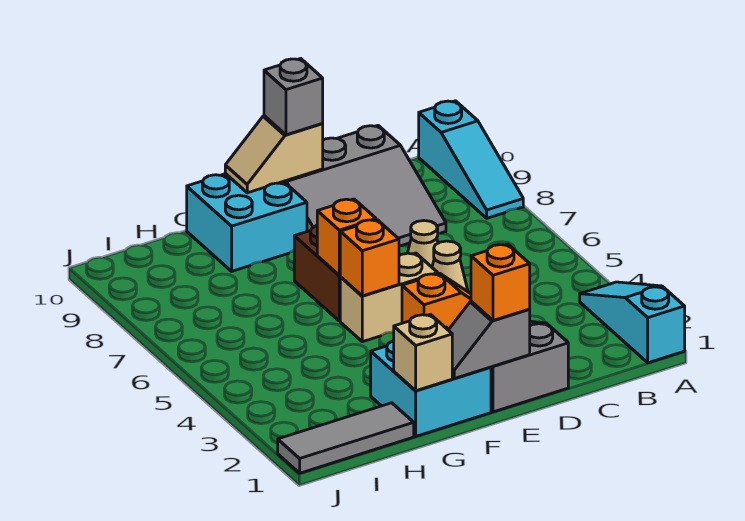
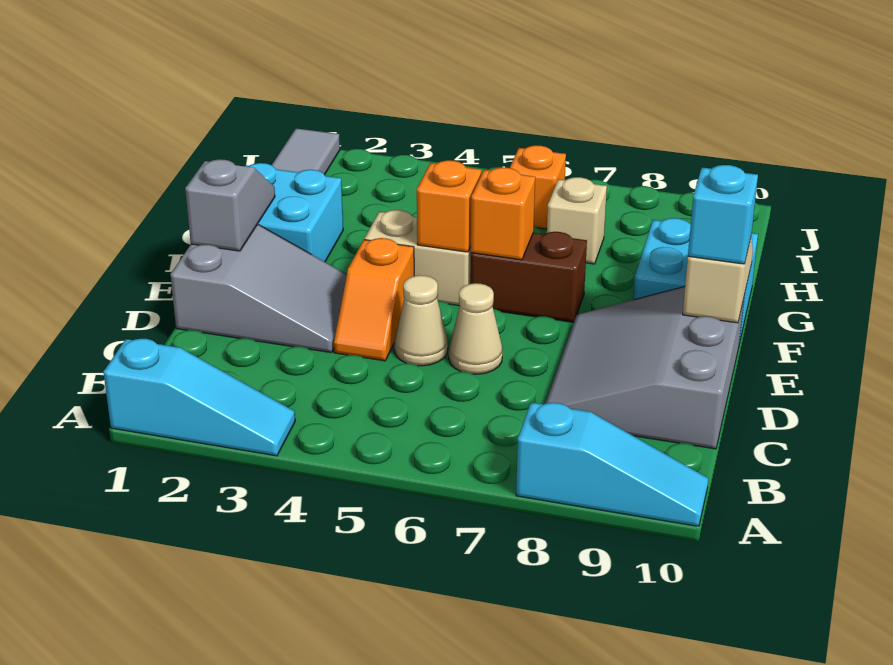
cyan 1x3 slope [419,101,523,218] -> cyan 1x3 slope turned to [516,402,708,526]
orange 1x1 brick [471,244,530,321] -> orange 1x1 brick moved to [510,145,566,229]
tan 1x2 brick [340,253,438,342] -> tan 1x2 brick turned to [365,210,471,306]
grey 1x1 brick [264,59,323,135] -> cyan 1x1 brick [688,165,758,264]
tan 1x1 brick [394,314,452,391] -> tan 1x1 brick moved to [547,177,607,264]

